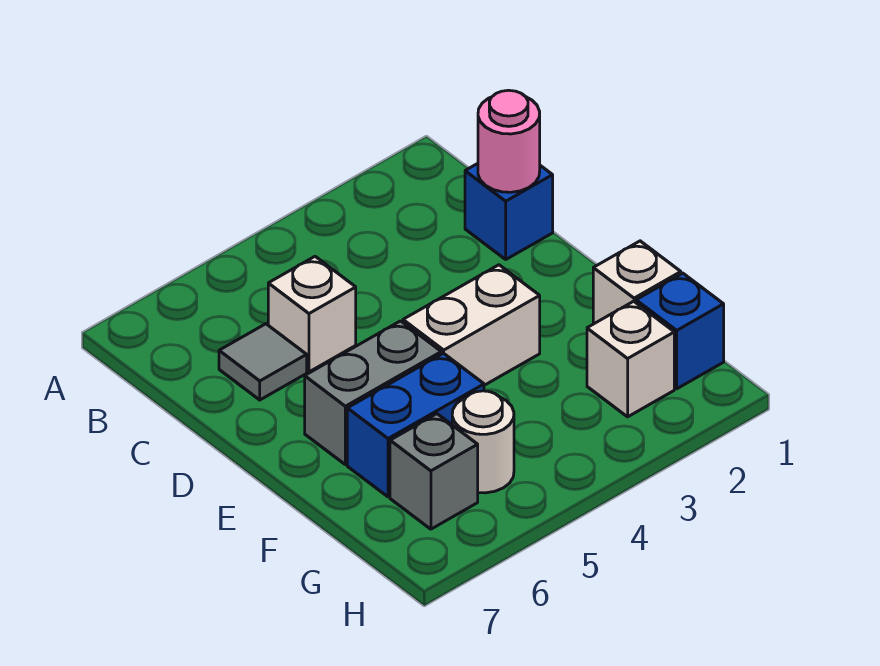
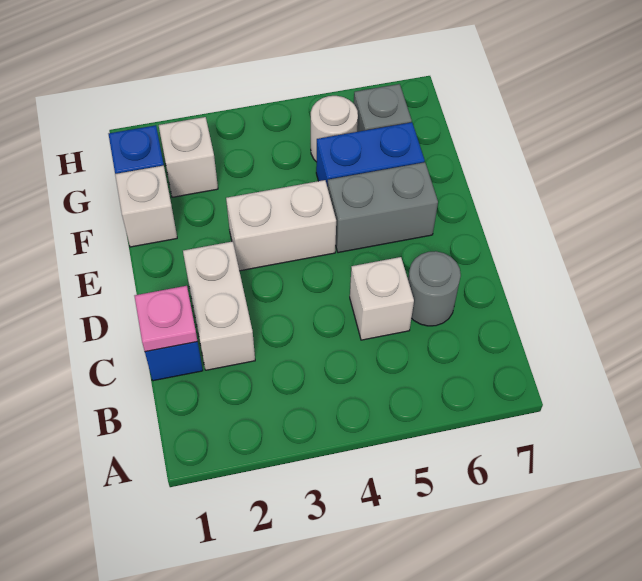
pink 1x1 round brick [478,90,540,192] -> pink 1x1 plate [135,286,198,352]
none -> white 1x2 brick [183,241,255,370]
grey 1x1 tile [219,324,307,400] -> grey 1x1 round brick [408,251,461,326]

